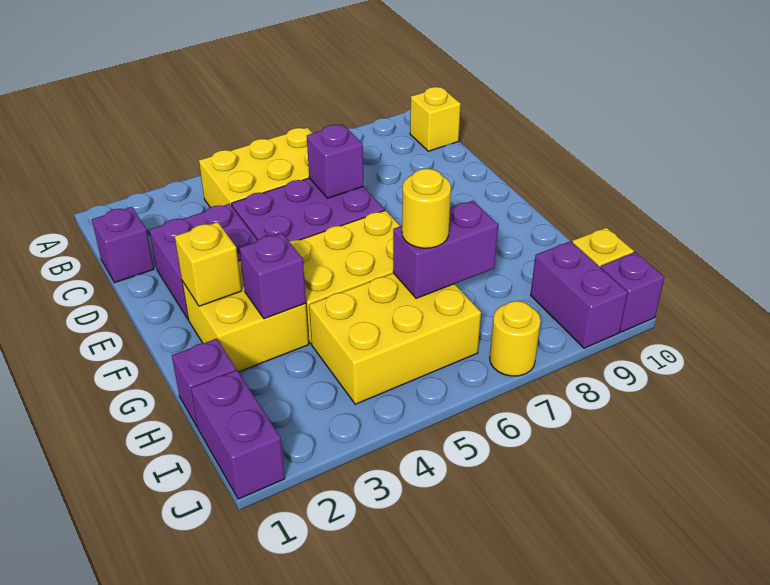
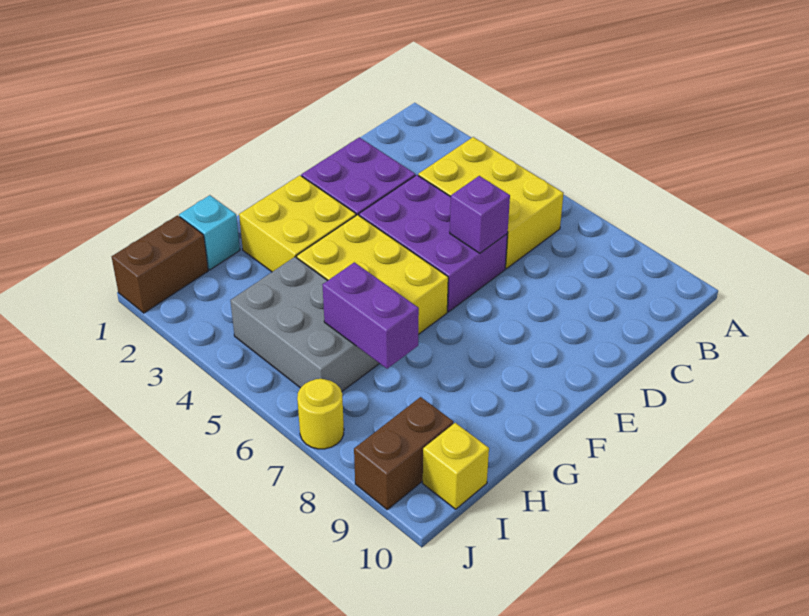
yellow 1x1 brick [410,87,461,151] -> none
purple 1x1 brick [92,207,154,283] -> none
yellow 1x1 brick [175,222,242,306] -> none
purple 1x1 brick [240,233,306,319] -> none
purple 1x1 brick [172,339,236,427] -> cyan 1x1 brick [179,195,240,270]
yellow 2x3 brick [309,273,481,404] -> grey 2x3 brick [230,257,380,391]
yellow 1x1 round brick [402,169,451,248] -> none
purple 1x2 brick [191,370,285,499] -> brown 1x2 brick [112,215,208,313]
purple 1x2 brick [531,241,628,348] -> brown 1x2 brick [354,397,453,509]
purple 1x1 brick [601,252,664,332] -> none

